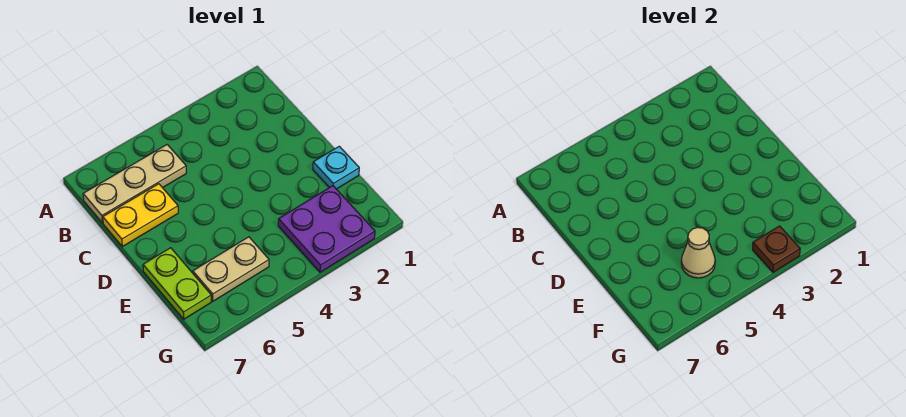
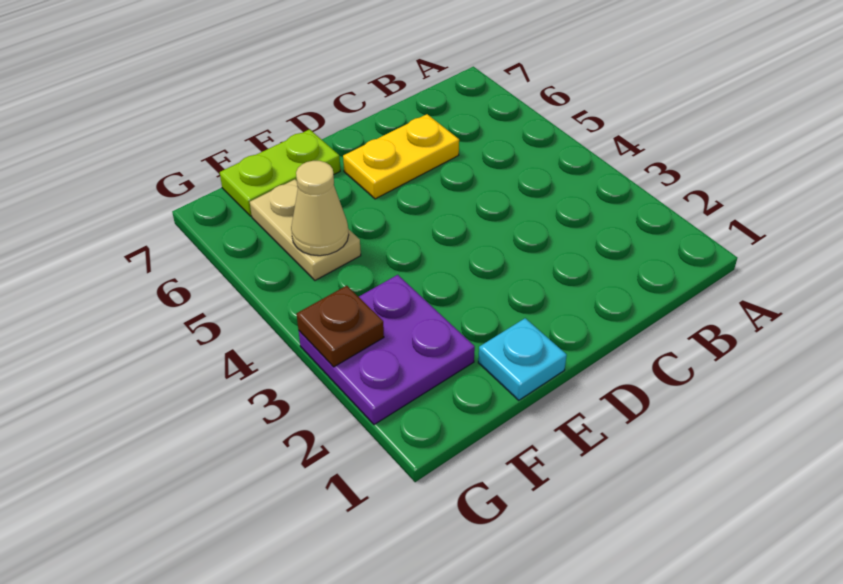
tan 1x3 plate [83,145,186,223] -> none
yellow 1x2 plate [103,184,178,247] -> yellow 1x2 plate turned to [343,114,459,199]

